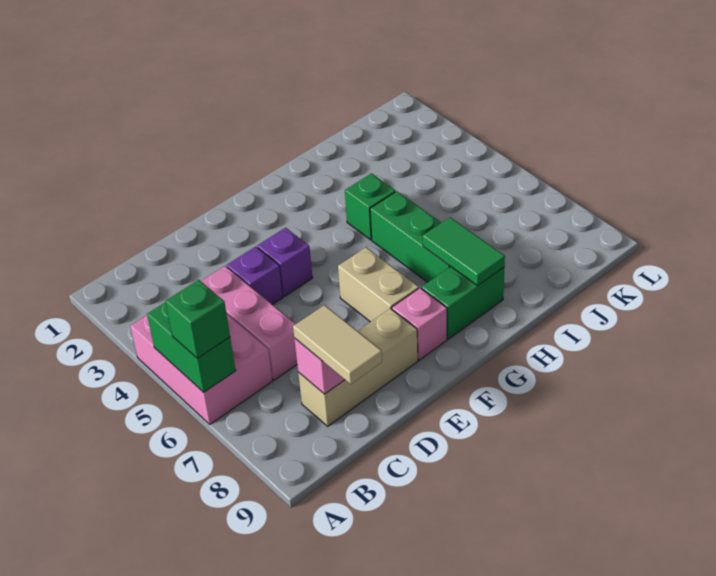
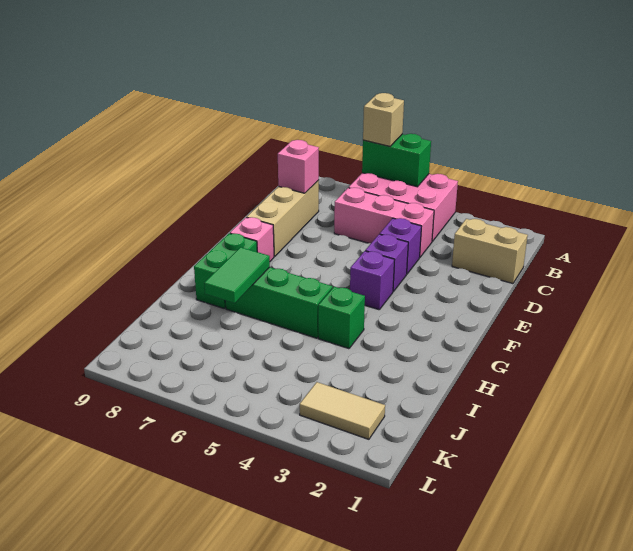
green 1x1 brick [165,280,230,358] -> tan 1x1 brick [363,93,404,146]
tan 1x2 tile [293,305,382,384] -> tan 1x2 tile moved to [300,382,385,439]
none -> purple 1x1 brick [350,251,394,310]
tan 1x2 brick [338,248,419,322] -> tan 1x2 brick moved to [452,219,528,284]
green 1x2 tile [423,217,505,286] -> green 1x2 tile turned to [204,247,270,303]

